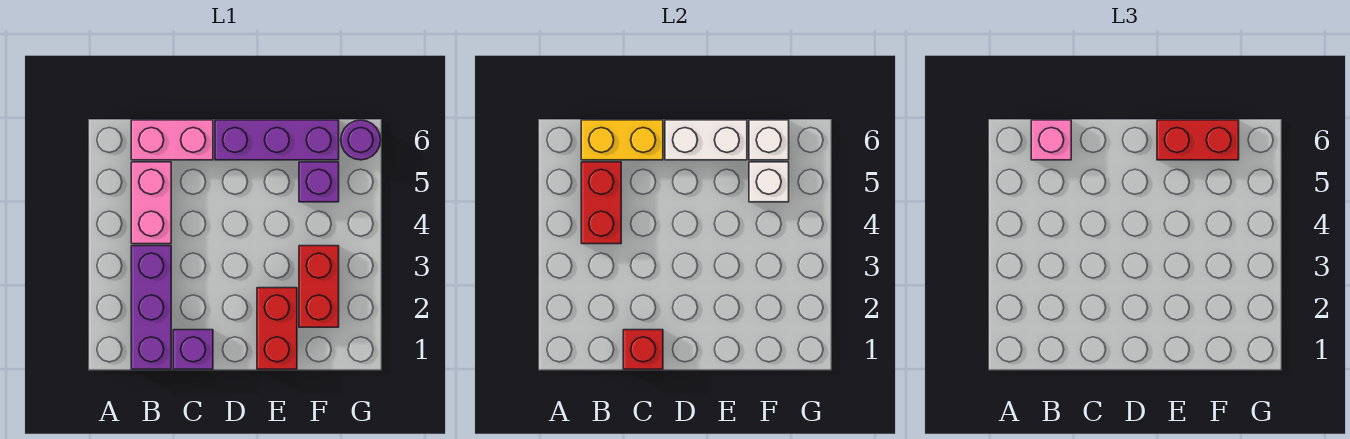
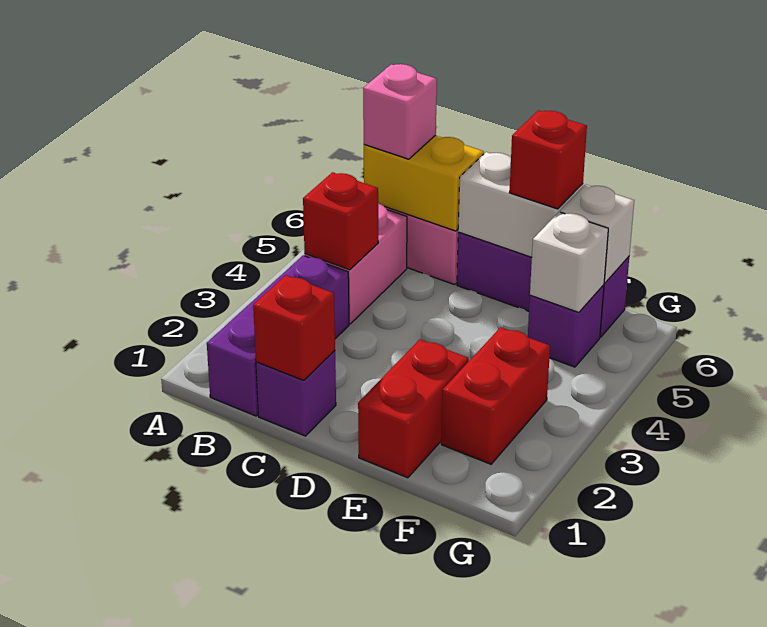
red 1x2 brick [581,162,621,244] -> red 1x1 brick [303,172,378,270]
red 1x2 brick [1157,120,1239,160] -> red 1x1 brick [509,110,587,209]
purple 1x1 round brick [341,120,381,160] -> none

